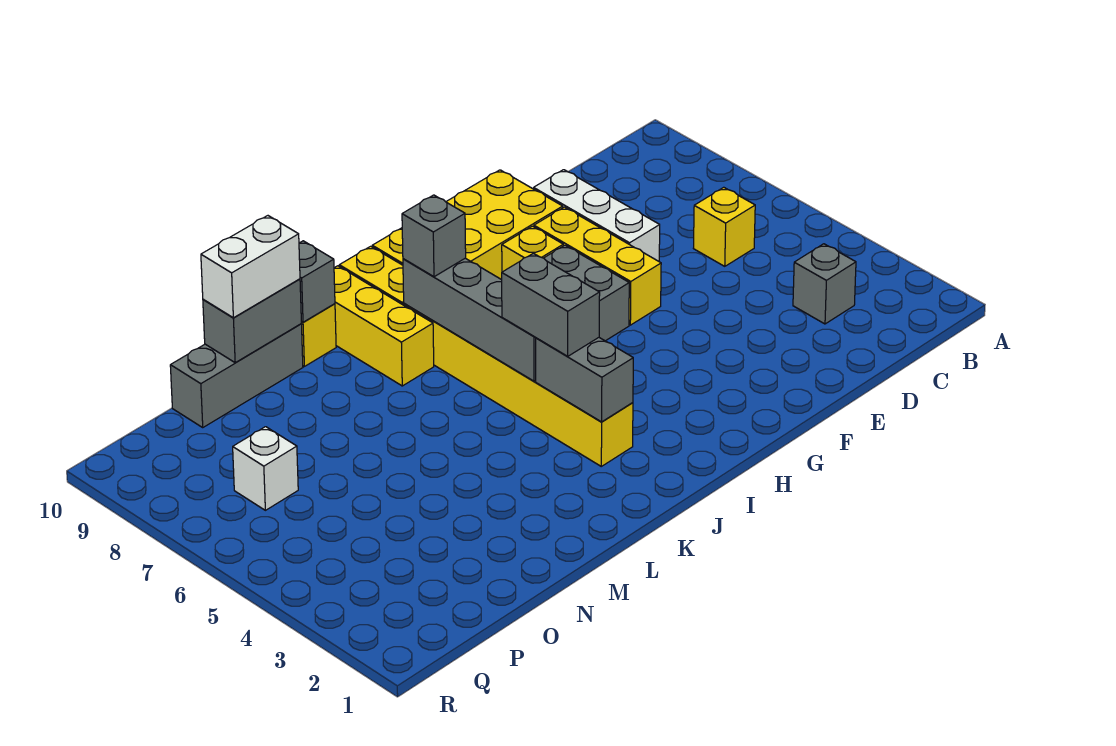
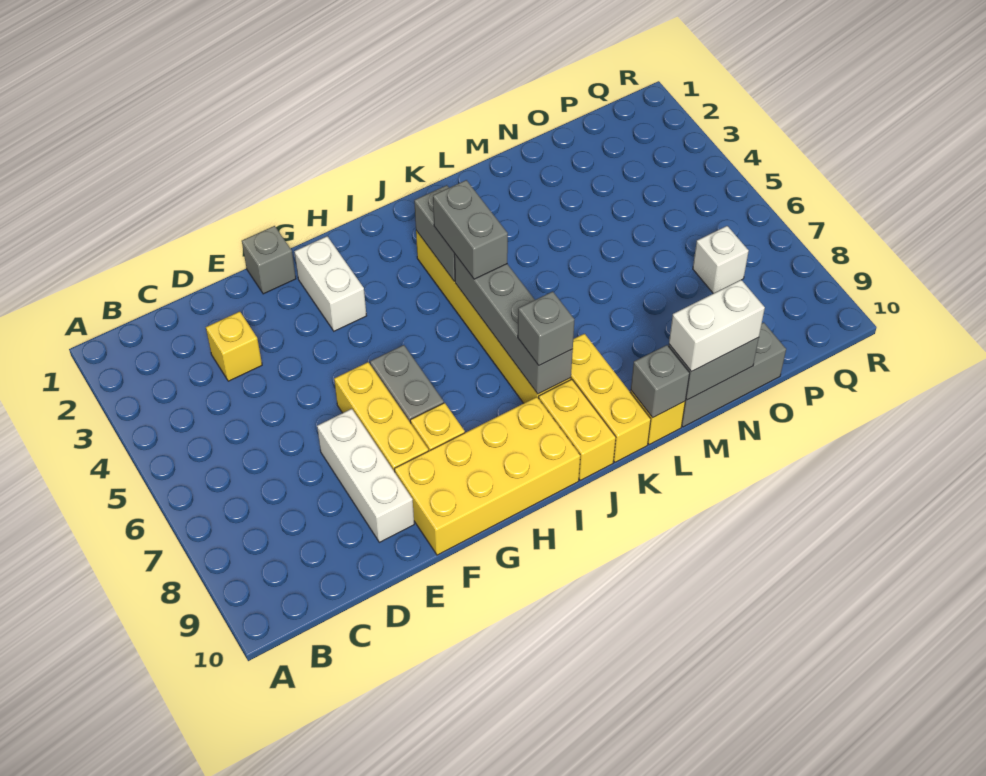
grey 1x1 brick [793,244,856,324] -> grey 1x1 brick moved to [242,226,296,294]
yellow 1x1 brick [693,187,755,266] -> yellow 1x1 brick moved to [206,312,262,381]
none -> white 1x2 brick [294,236,366,331]

